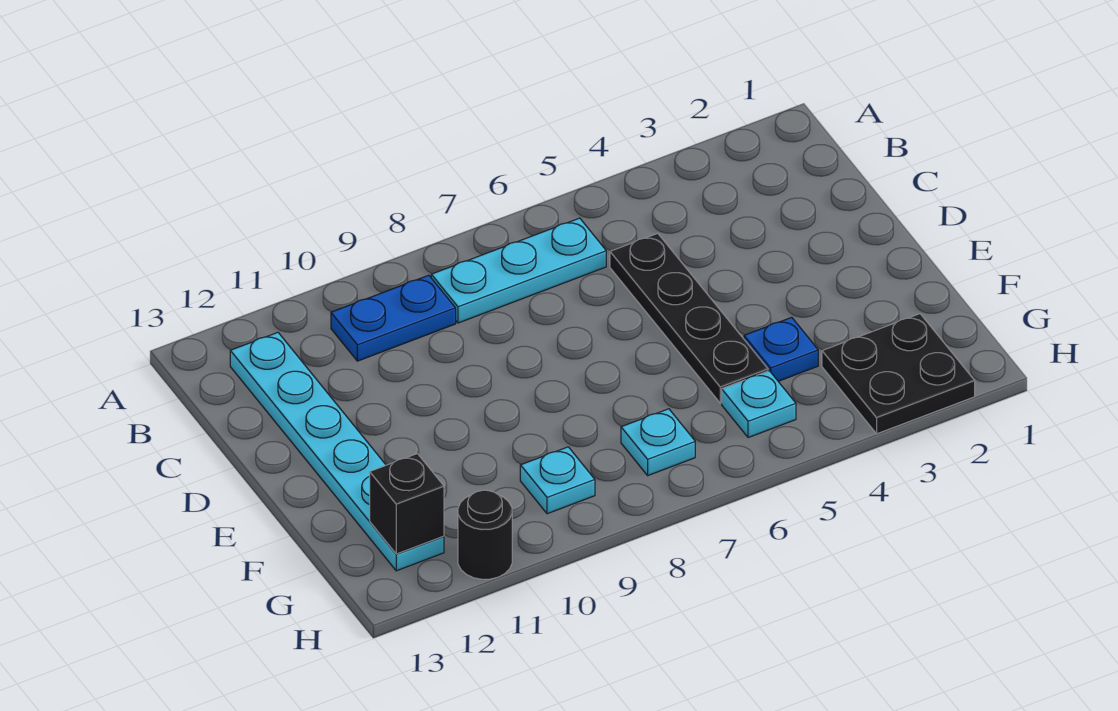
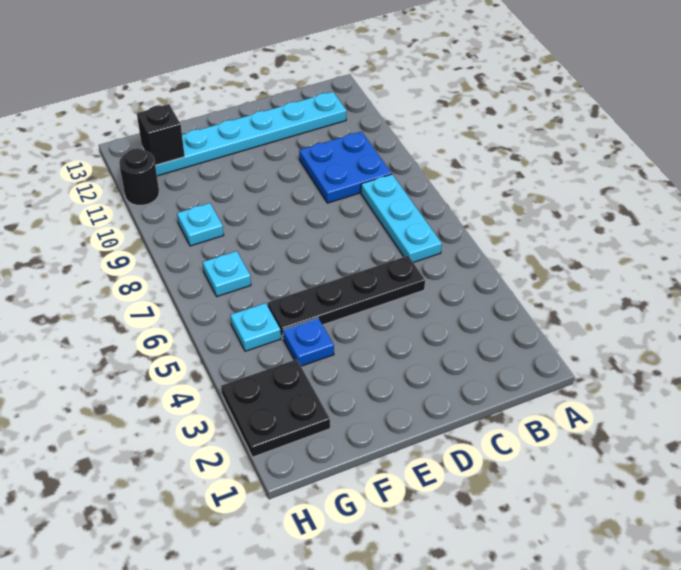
blue 1x2 plate [331,275,456,361] -> blue 2x2 plate [299,132,392,203]

